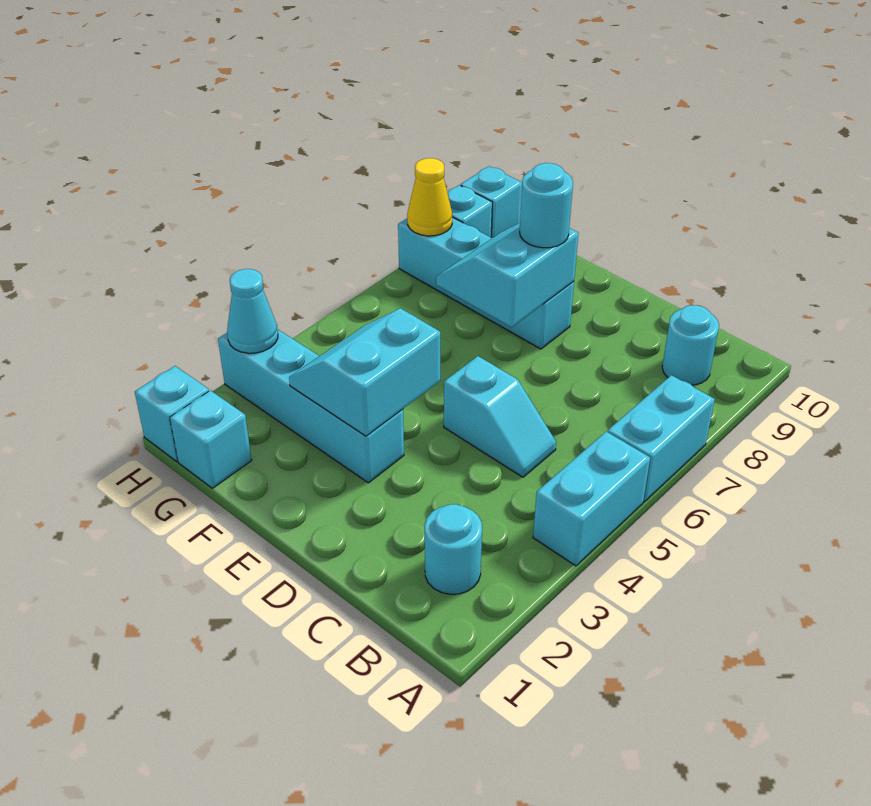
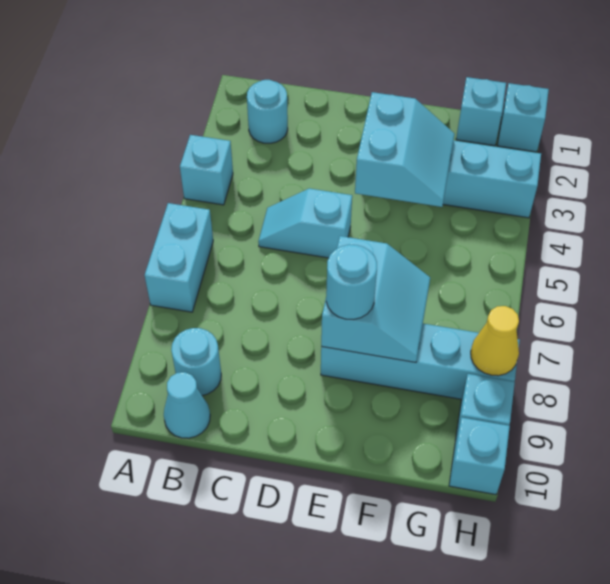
cyan 1x2 brick [533,432,650,566] -> cyan 1x1 brick [180,135,233,205]
cyan 1x1 cone [227,269,278,353] -> cyan 1x1 cone moved to [164,372,210,438]

